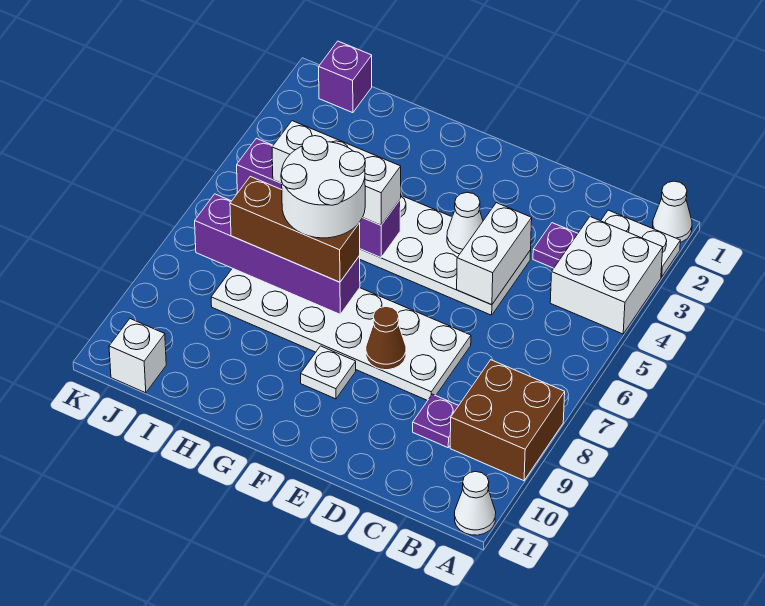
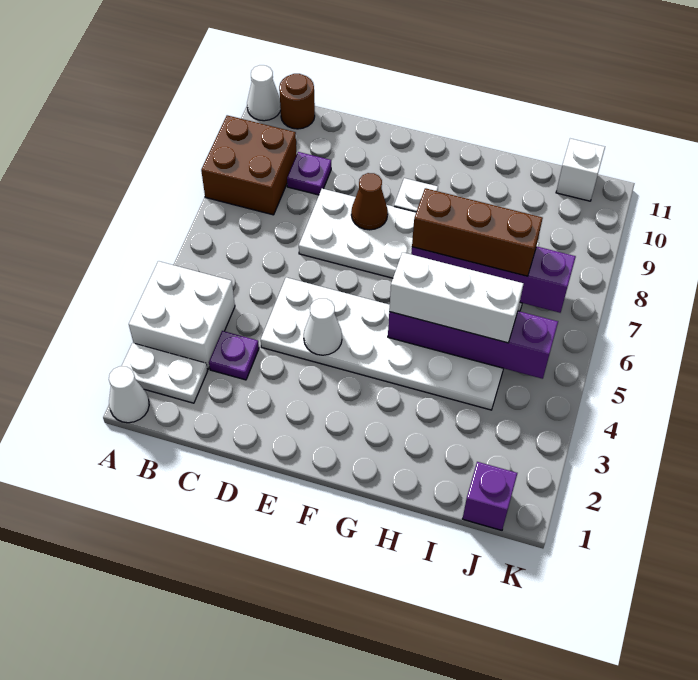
none -> brown 1x1 round brick [279,74,315,129]
white 1x2 brick [457,203,532,305] -> none
white 2x2 round brick [281,136,365,238] -> none

